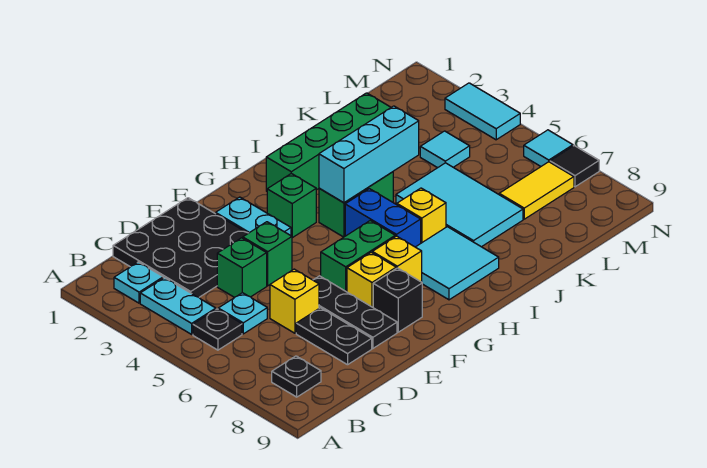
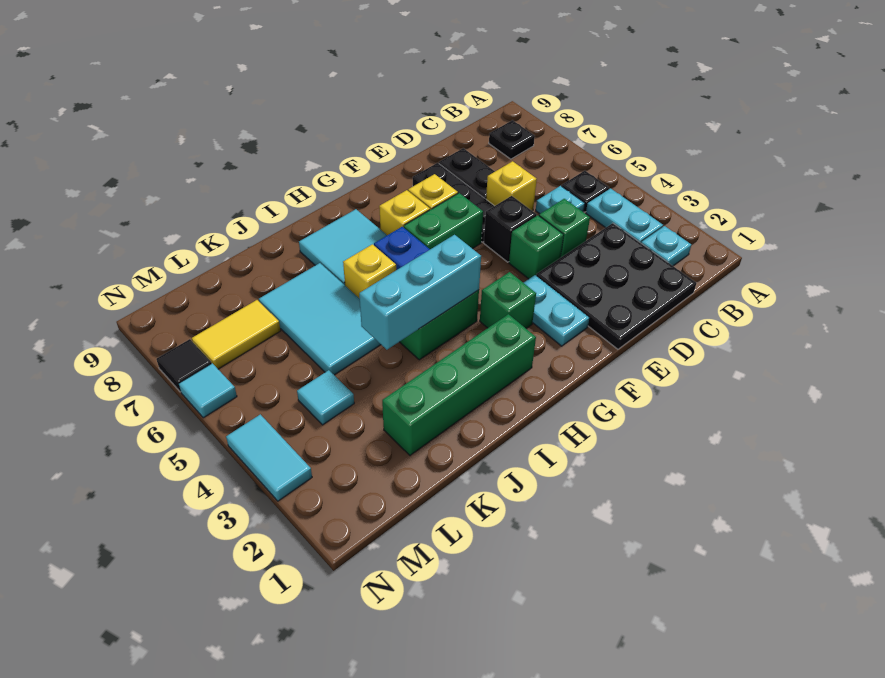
black 1x1 brick [373,268,422,332] -> black 1x1 brick moved to [484,196,537,262]

